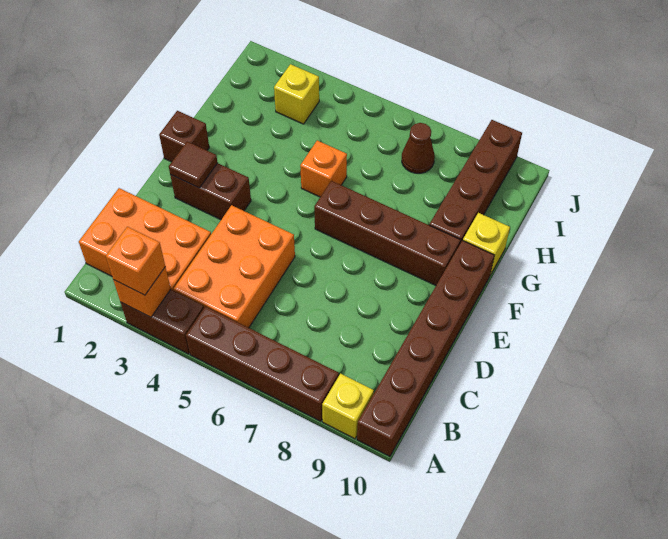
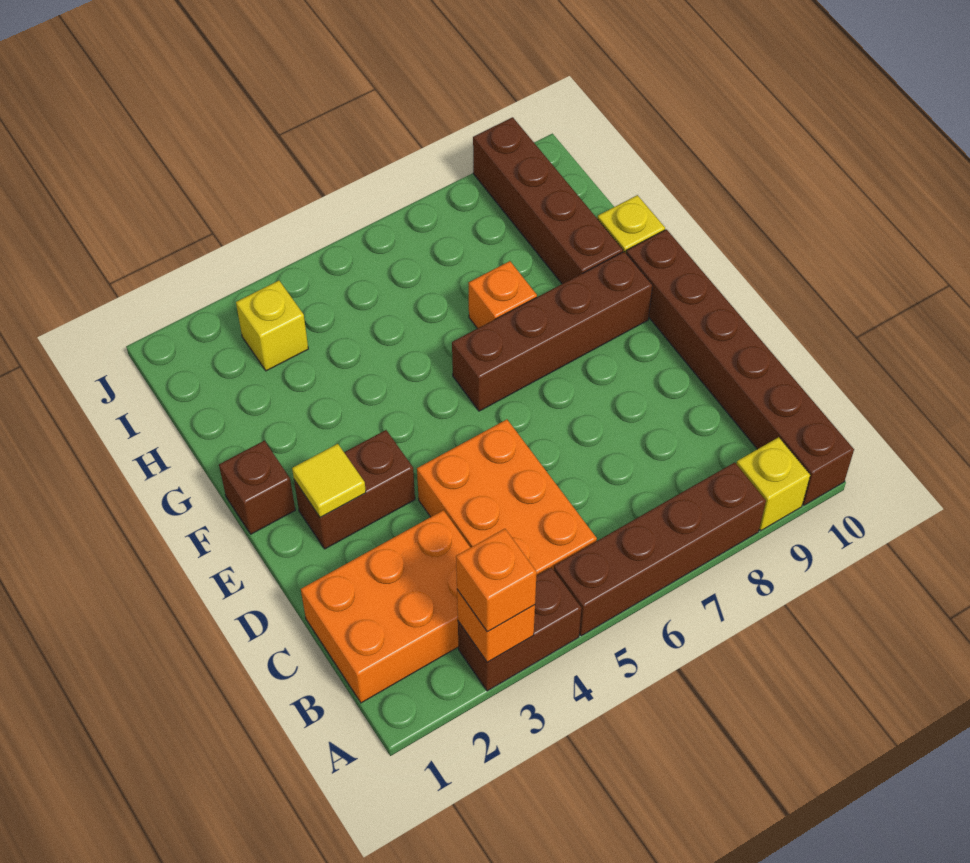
brown 1x1 tile [169,142,218,188] -> yellow 1x1 tile [292,444,366,518]
orange 1x1 brick [300,140,347,197] -> orange 1x1 brick moved to [468,261,537,329]
brown 1x1 cone [402,123,435,173] -> none

